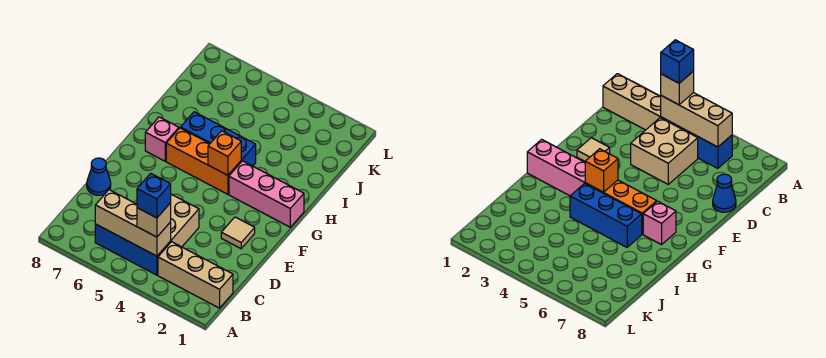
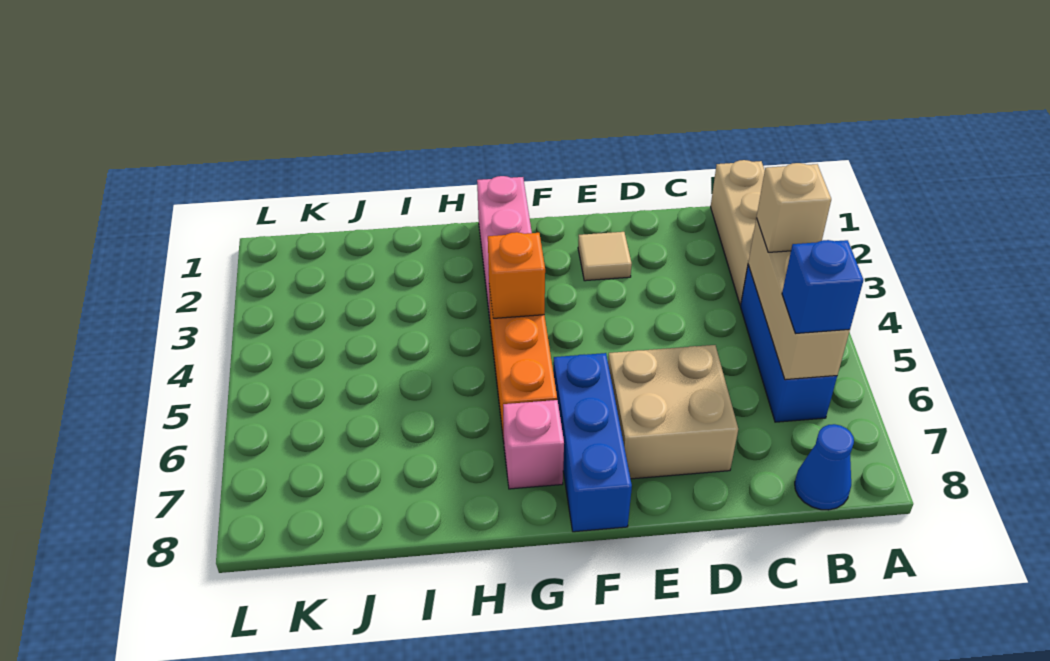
blue 1x1 brick [137,173,171,218] -> blue 1x1 brick moved to [782,240,863,333]
tan 2x2 brick [171,194,199,247] -> tan 2x2 brick moved to [608,345,738,479]
blue 1x1 cone [87,158,111,195] -> blue 1x1 cone moved to [795,424,854,510]
blue 1x3 brick [181,112,256,166] -> blue 1x3 brick moved to [553,353,632,532]

